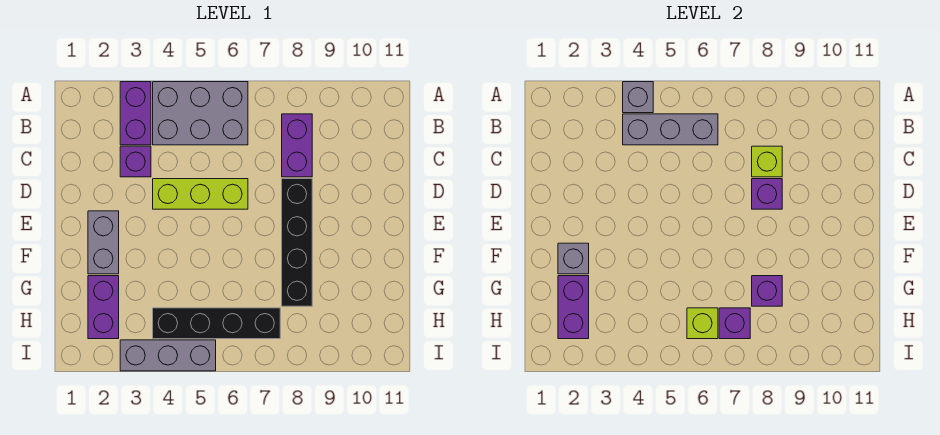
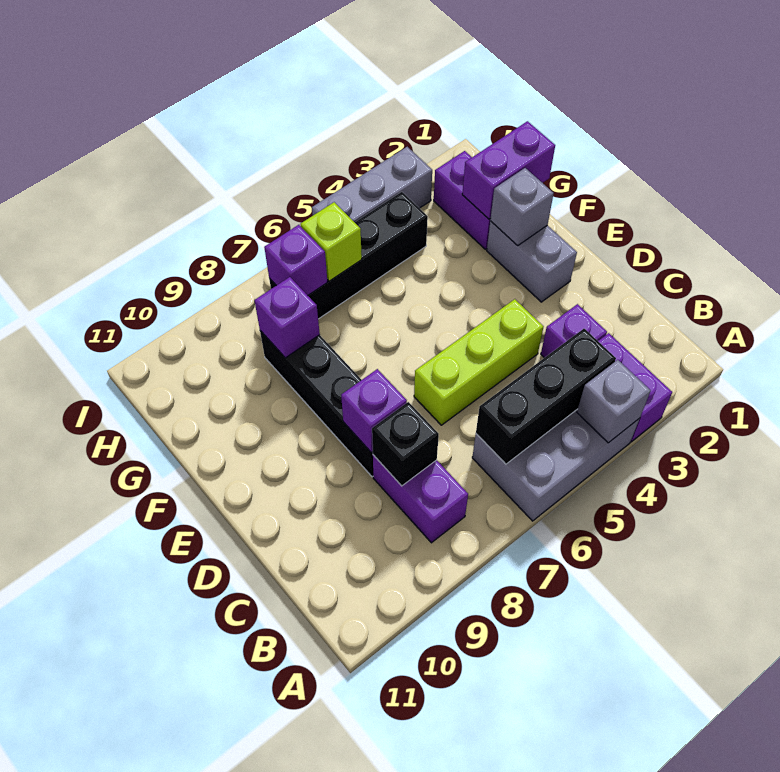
grey 1x3 brick [623,114,718,145] -> black 1x3 brick [476,329,616,464]
lime 1x1 brick [752,146,782,177] -> black 1x1 brick [372,402,439,486]
purple 1x2 brick [558,276,589,339] -> purple 1x2 brick turned to [462,121,555,219]

